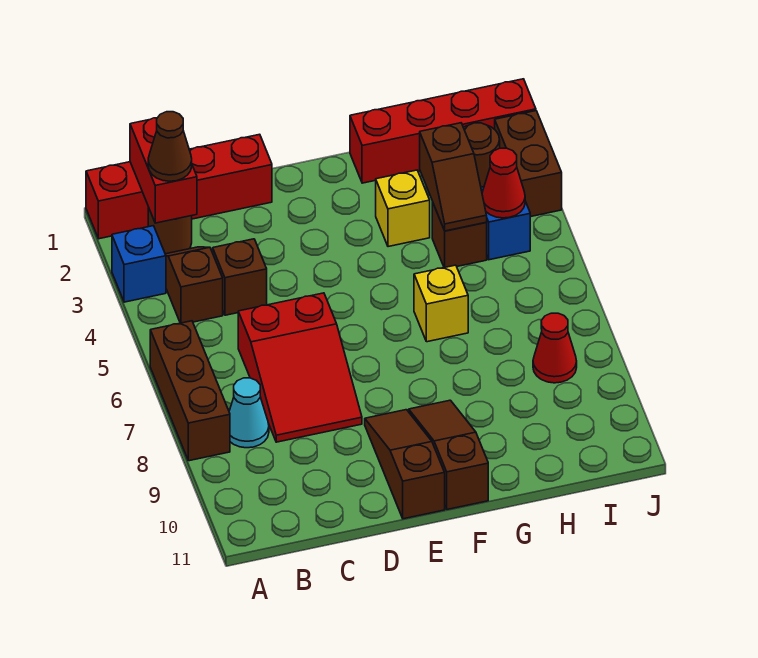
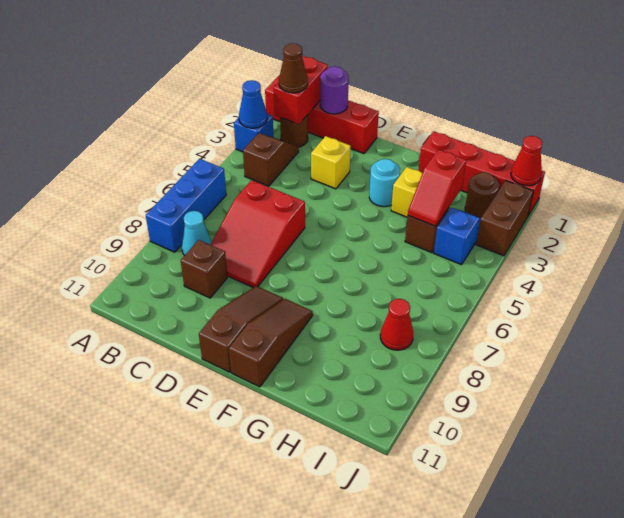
none -> blue 1x1 cone [239,80,267,128]
brown 1x3 brick [150,321,230,461] -> blue 1x3 brick [146,159,226,252]
none -> purple 1x1 round brick [320,66,349,114]
brown 1x1 brick [213,239,267,315] -> brown 1x1 brick moved to [181,240,228,298]
none -> cyan 1x1 round brick [369,159,400,207]
yellow 1x1 brick [414,265,468,342] -> yellow 1x1 brick moved to [311,136,351,189]
brown 1x2 slope [420,123,487,231] -> red 1x2 slope [408,150,466,226]
red 1x1 cone [482,148,525,218] -> red 1x1 cone moved to [511,136,542,186]

